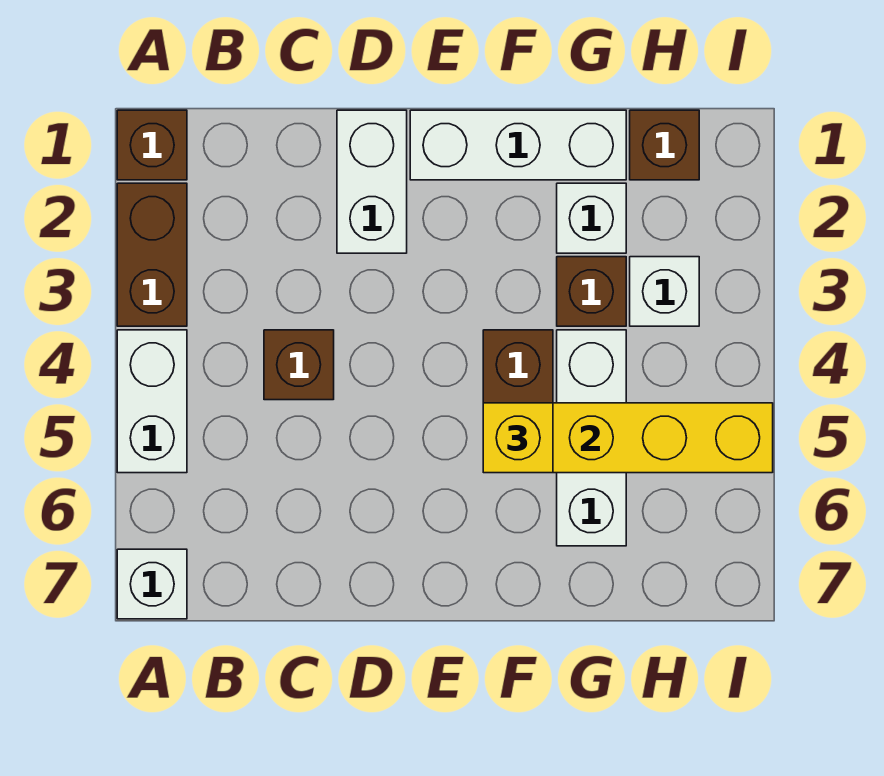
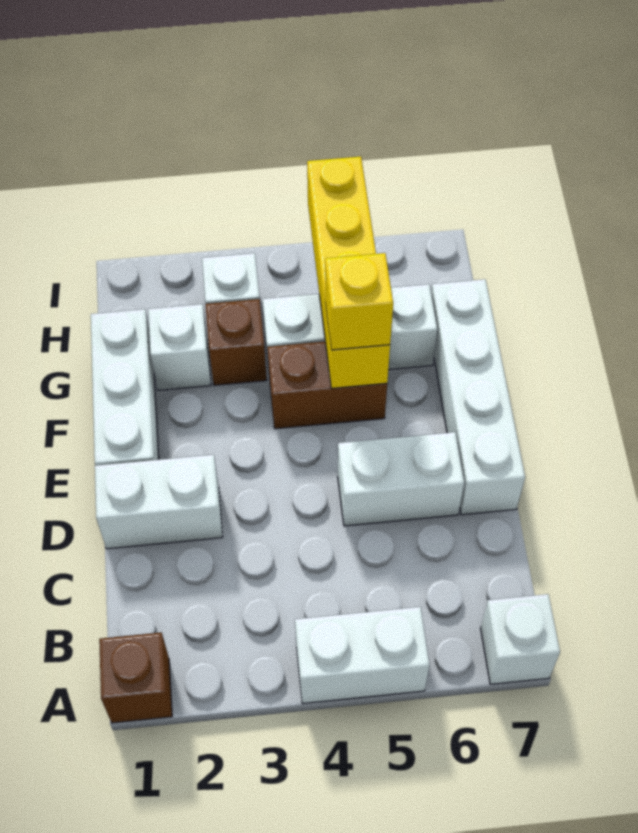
brown 1x2 brick [117,183,187,326] -> none
brown 1x1 brick [264,330,334,400] -> none
none -> white 1x2 brick [338,432,464,526]
none -> white 1x4 brick [431,279,525,515]
brown 1x1 brick [630,110,699,180] -> none

